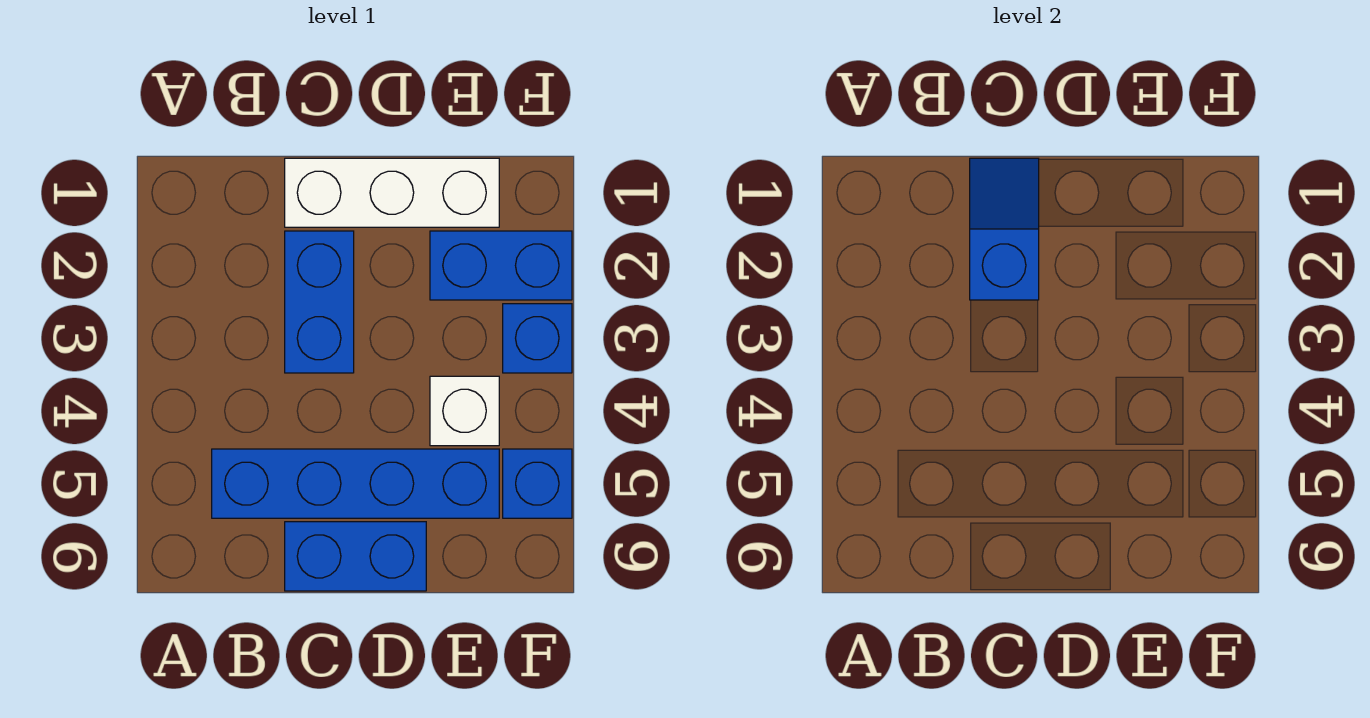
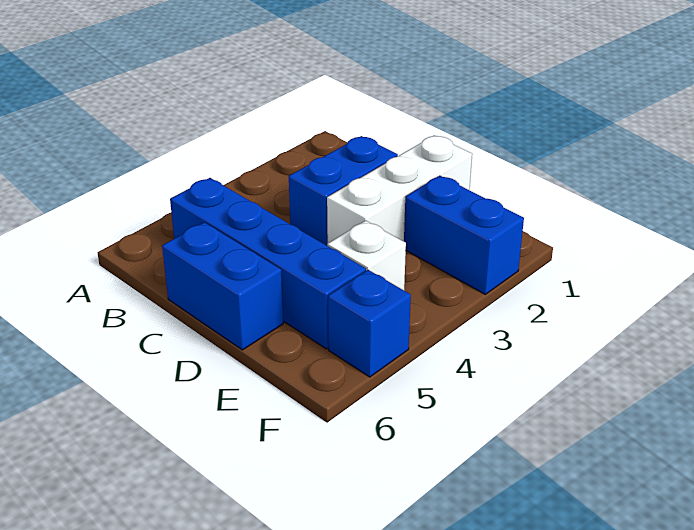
white 1x3 brick [285,158,499,227] -> white 1x3 brick turned to [327,135,472,243]
blue 1x2 slope [970,158,1039,300] -> none
blue 1x1 brick [503,304,572,373] -> none

